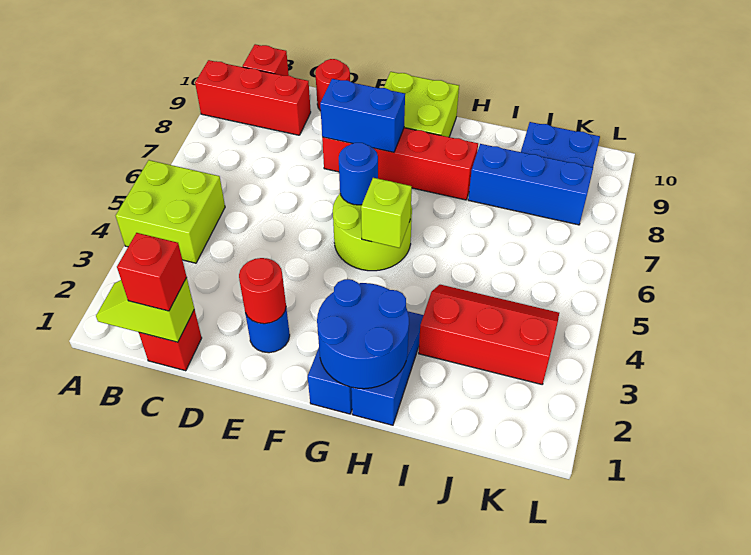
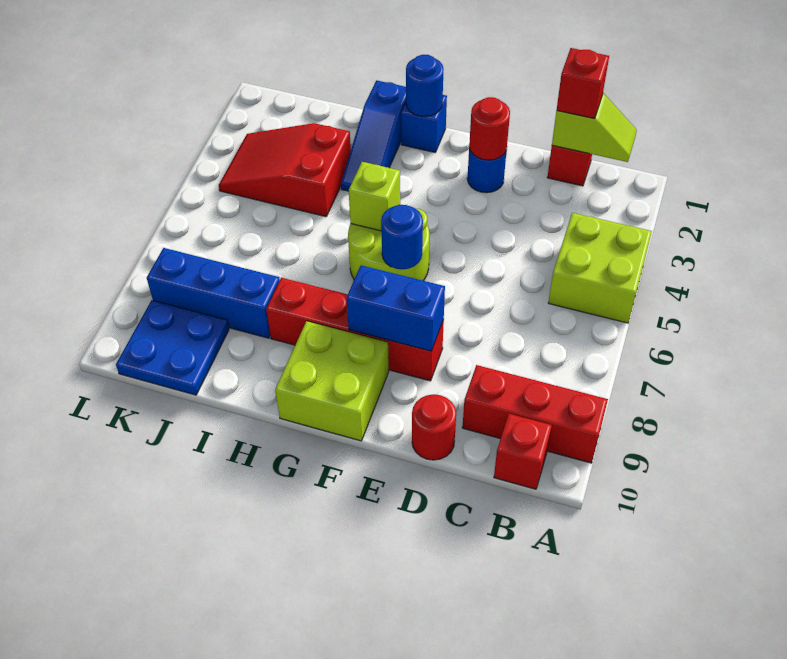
blue 2x2 round brick [317,279,409,389] -> blue 1x1 round brick [406,55,443,116]
red 2x3 slope [419,285,559,384] -> red 2x3 slope turned to [219,123,351,217]

